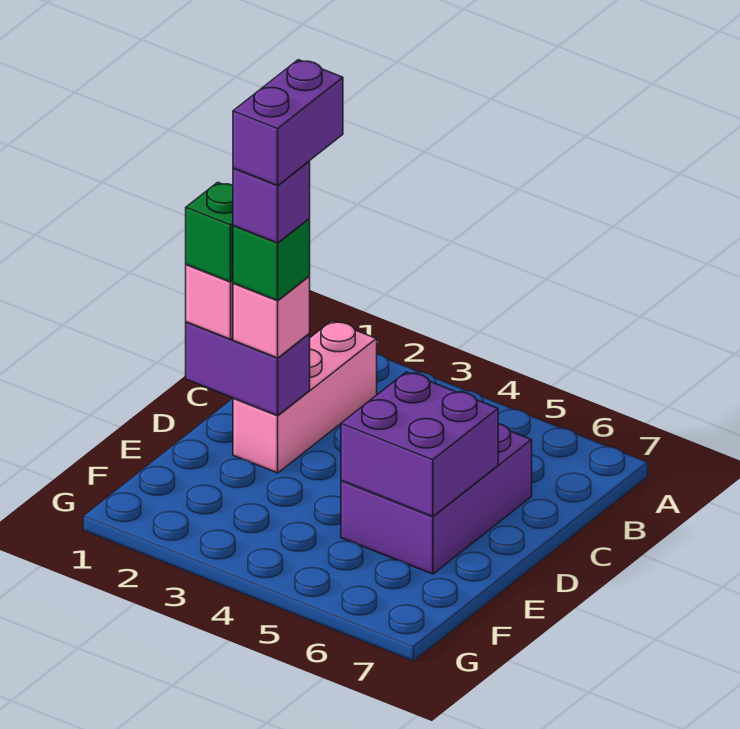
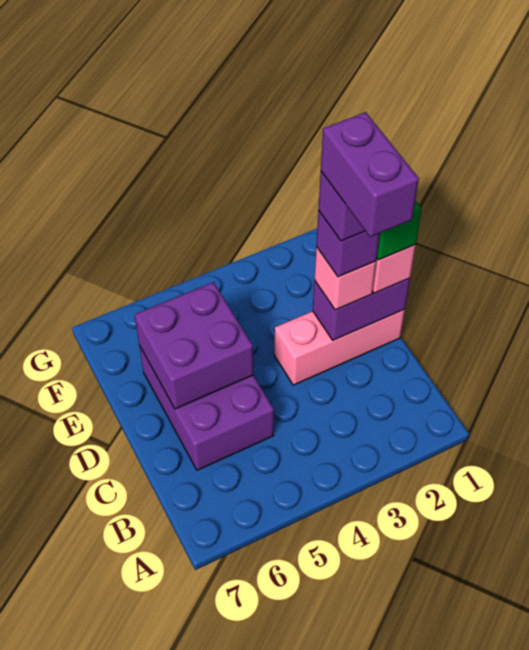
pink 1x3 brick [233,321,377,473] -> pink 1x3 brick turned to [275,309,405,385]
green 1x1 brick [233,219,310,300] -> purple 1x1 brick [316,211,380,277]

